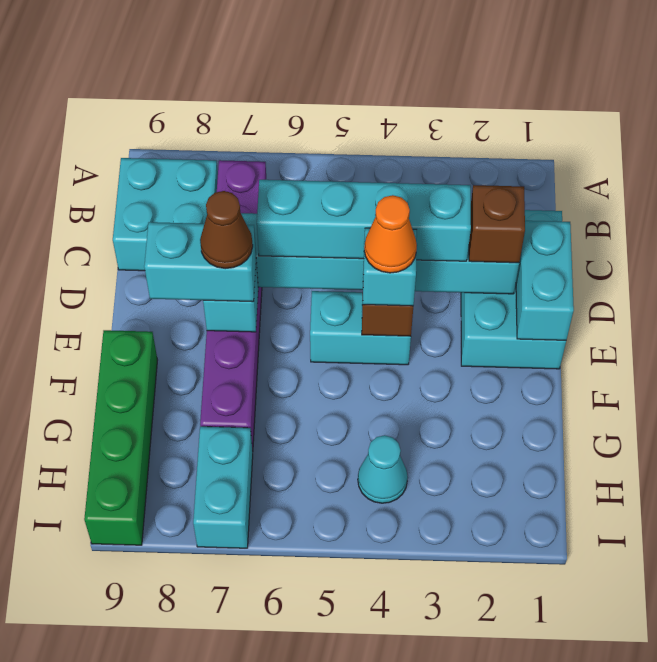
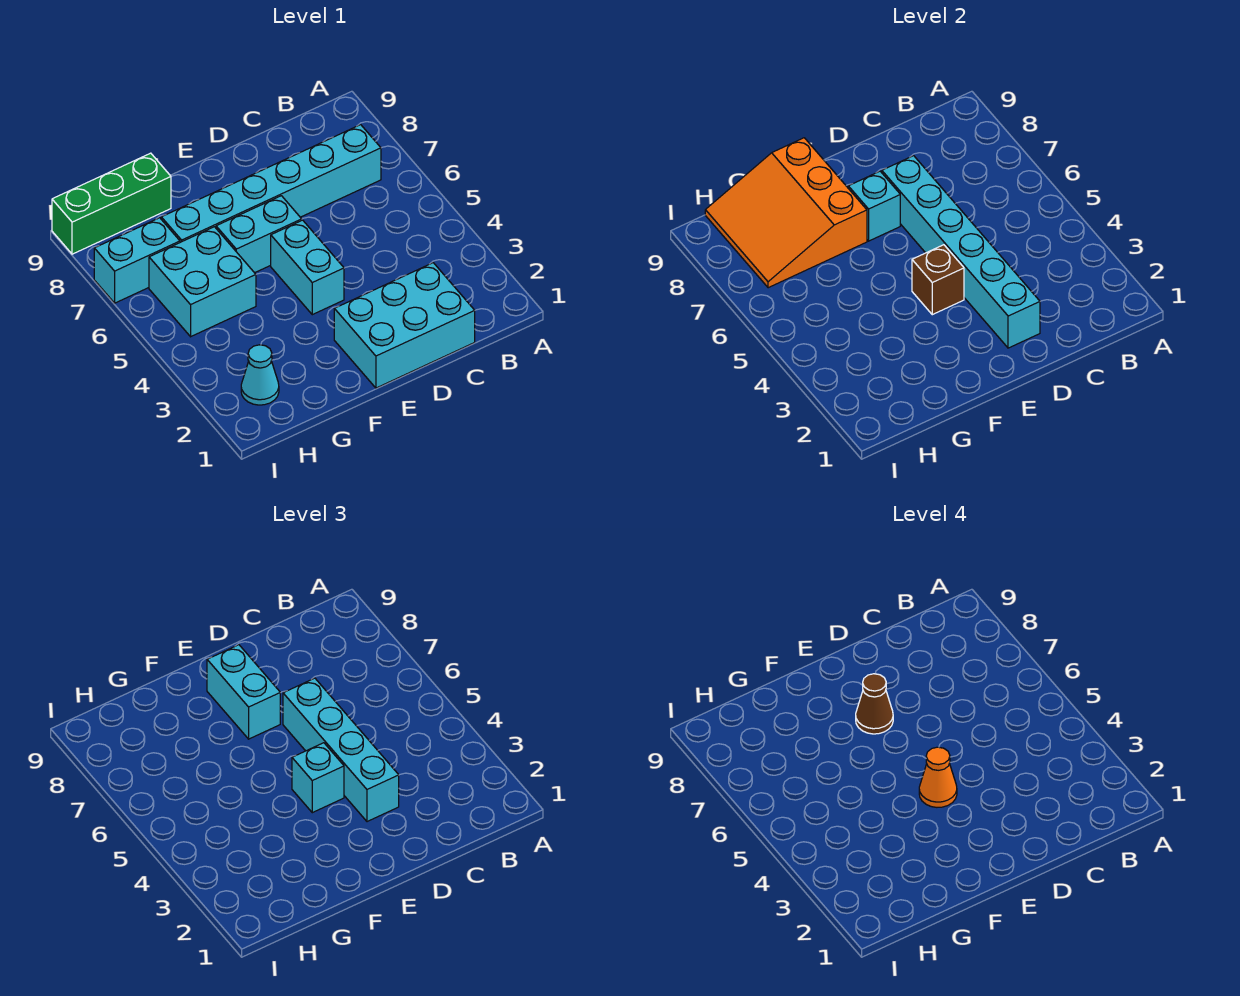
purple 1x6 brick [200,160,266,451] -> cyan 1x6 brick [161,125,381,242]
cyan 2x2 brick [113,158,218,271] -> cyan 2x2 brick moved to [149,227,256,337]
cyan 1x2 brick [516,221,574,340] -> cyan 1x2 brick moved to [216,196,302,273]
brown 1x1 brick [469,185,525,263] -> none
none -> orange 3x3 slope [705,138,867,288]
green 1x4 brick [84,330,157,545] -> green 1x3 brick [52,153,171,254]
cyan 1x1 cone [358,435,408,503] -> cyan 1x1 cone moved to [241,345,279,405]

